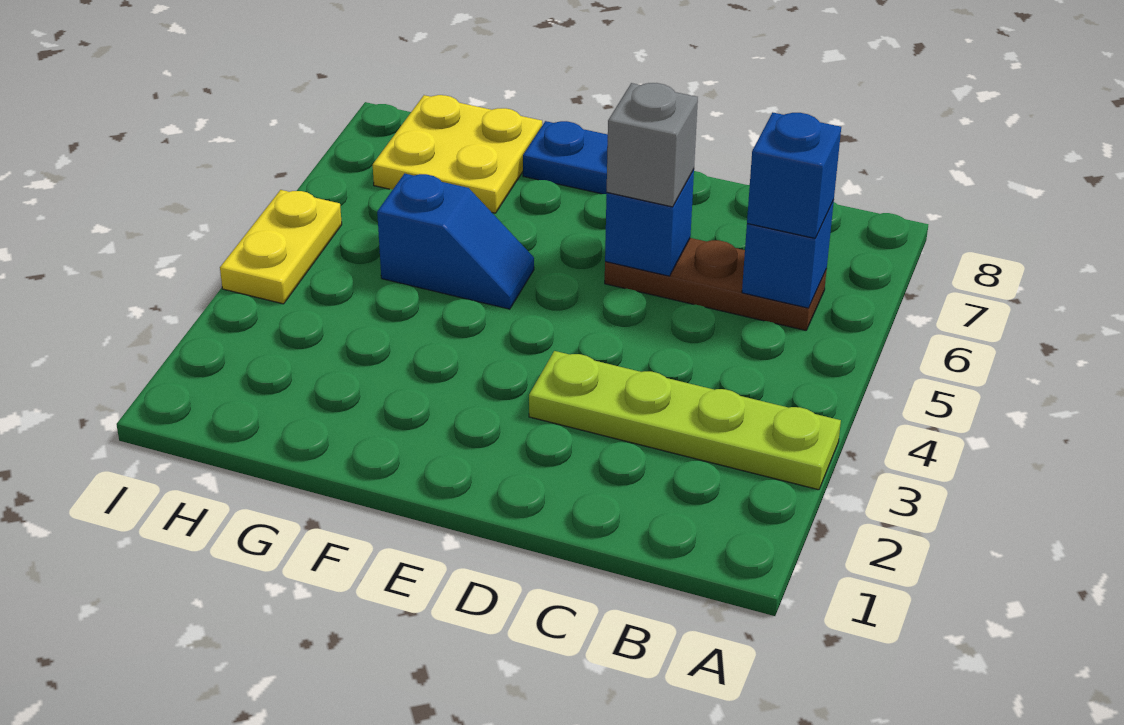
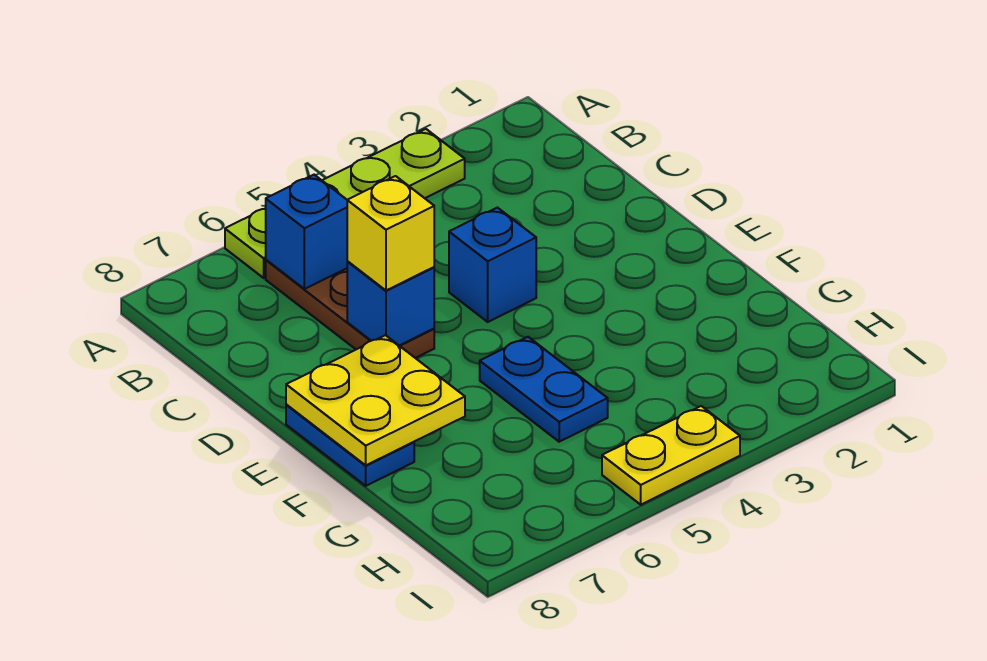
lime 1x4 plate [529,351,841,490] -> lime 1x4 plate turned to [225,129,465,278]
blue 1x1 brick [747,113,841,238] -> blue 1x1 brick moved to [449,208,536,322]
grey 1x1 brick [607,83,698,207] -> yellow 1x1 brick [347,176,434,290]
blue 1x2 slope [377,174,534,309] -> blue 1x2 plate [480,337,608,442]
yellow 2x2 plate [373,95,542,213] -> yellow 2x2 plate moved to [286,335,465,465]

